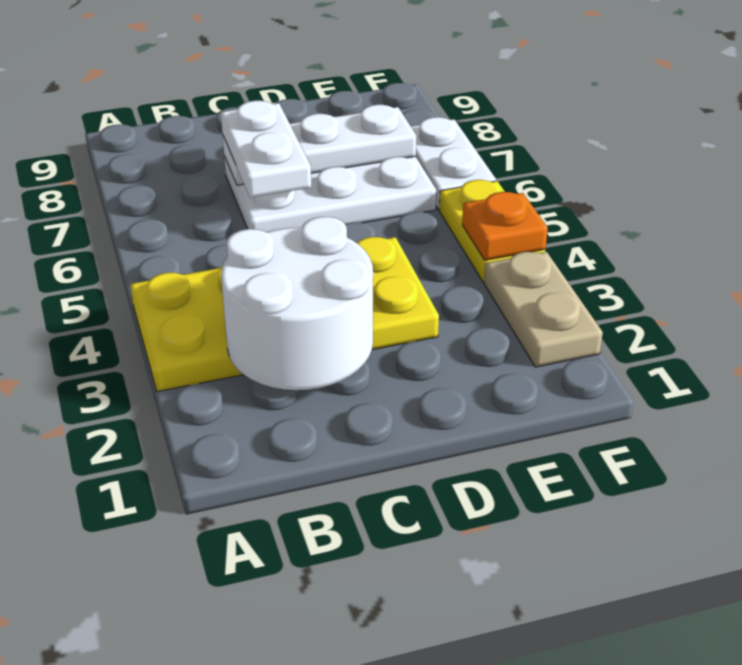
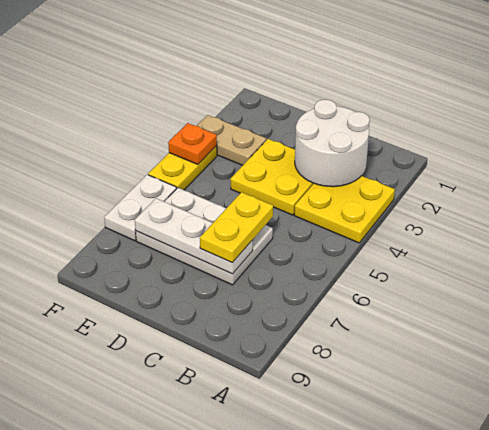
white 1x2 plate [221,101,312,198] -> yellow 1x2 plate [200,192,273,263]
tan 1x2 plate [484,252,603,367] -> tan 1x2 plate turned to [197,115,266,165]

